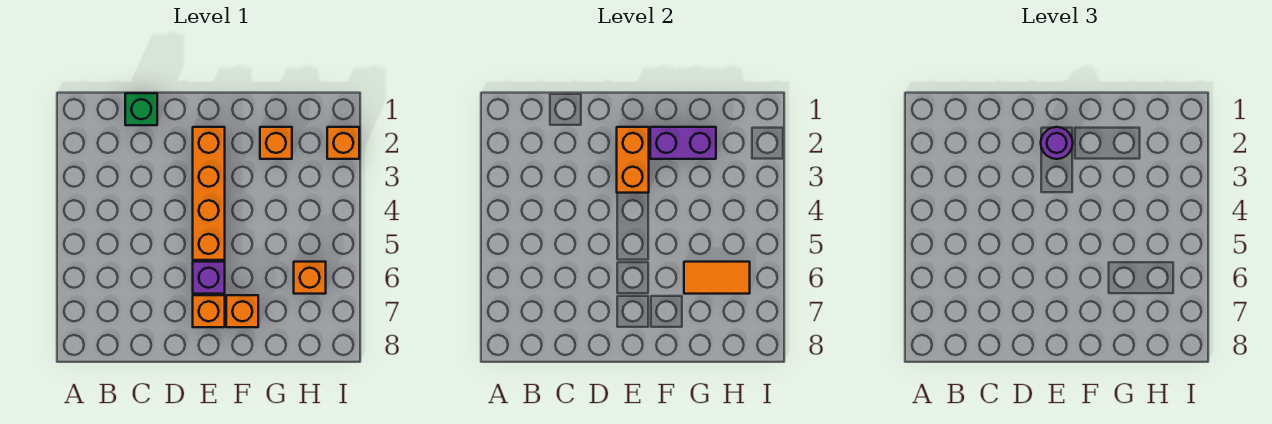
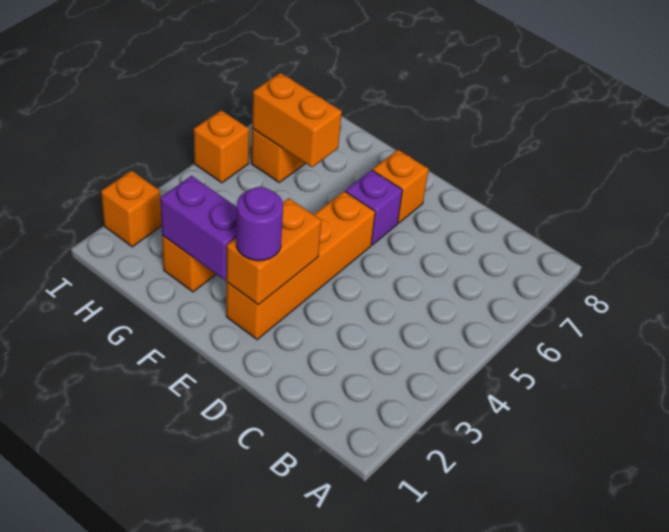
green 1x1 brick [125,93,157,125] -> none
orange 1x1 brick [226,295,258,327] -> orange 1x1 brick moved to [194,110,249,183]
orange 1x2 tile [684,262,750,294] -> orange 1x2 brick [252,73,342,167]

